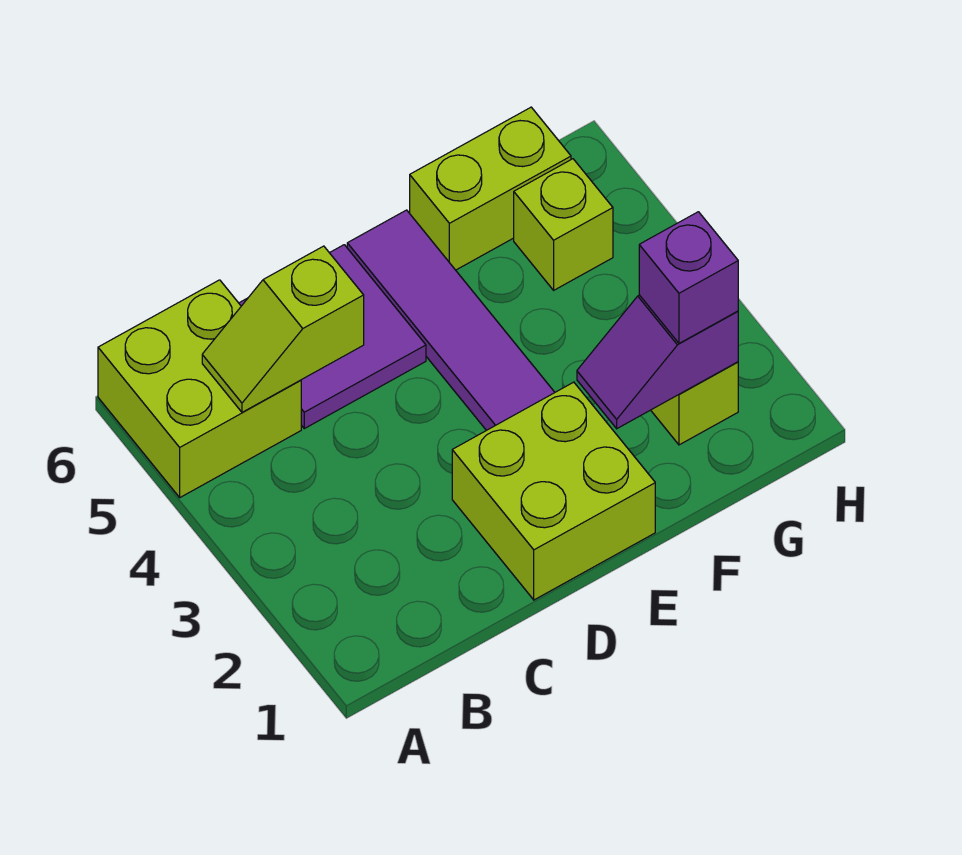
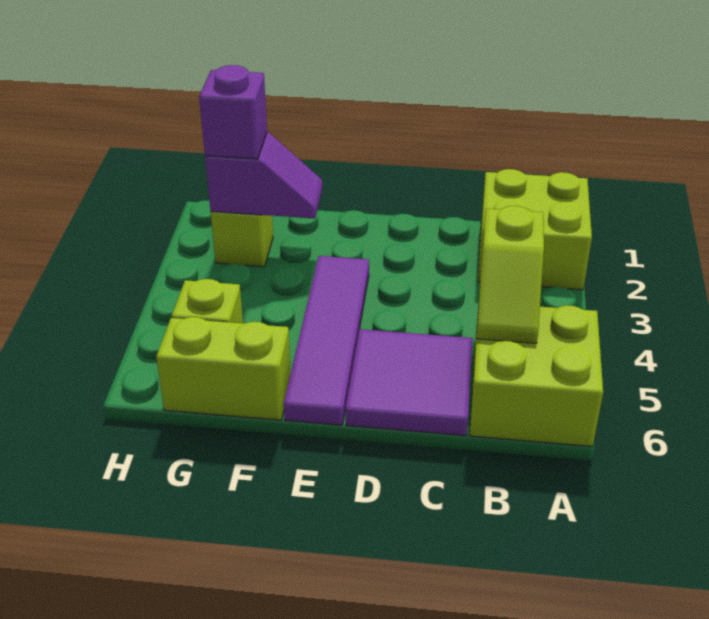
lime 1x2 slope [202,246,364,412] -> lime 1x2 slope turned to [477,206,544,343]
lime 2x2 brick [452,382,655,600] -> lime 2x2 brick moved to [478,169,592,290]

